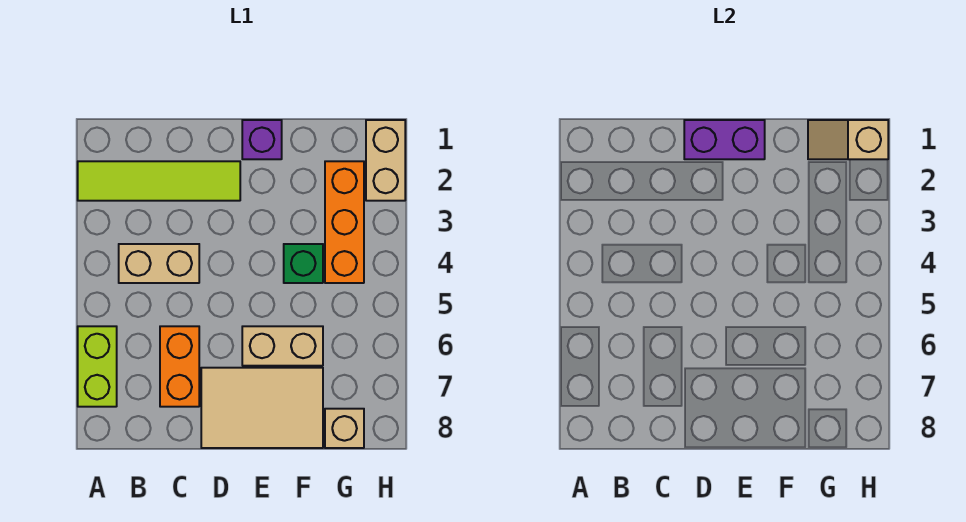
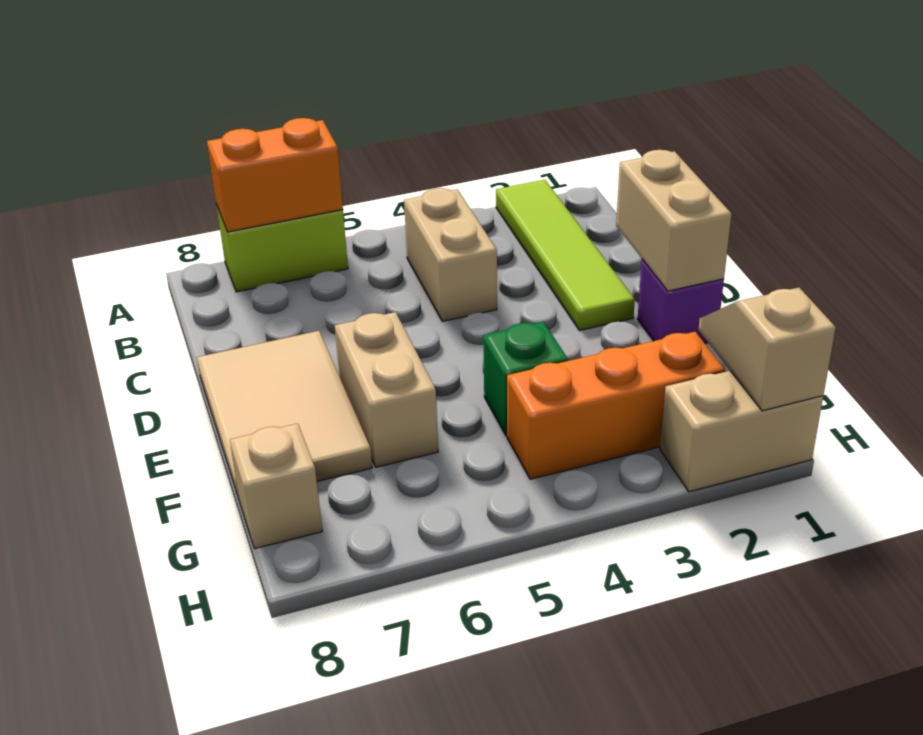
orange 1x2 brick [160,326,199,407] -> orange 1x2 brick moved to [207,118,343,232]
purple 1x2 brick [684,120,765,159] -> tan 1x2 brick [616,150,732,291]

